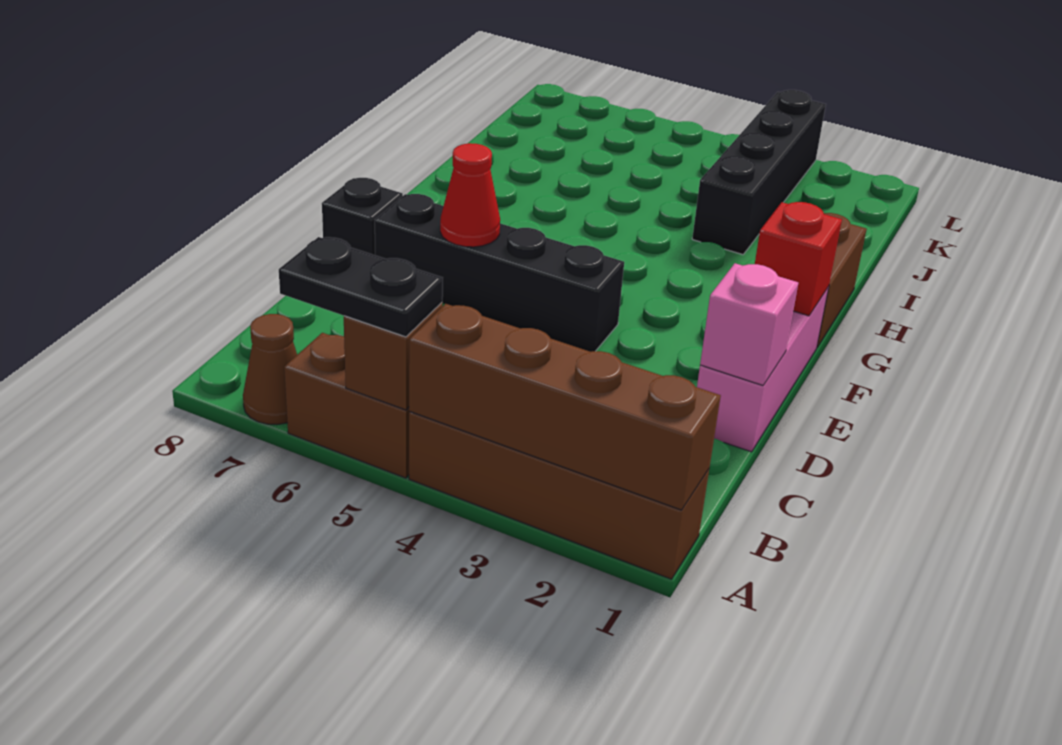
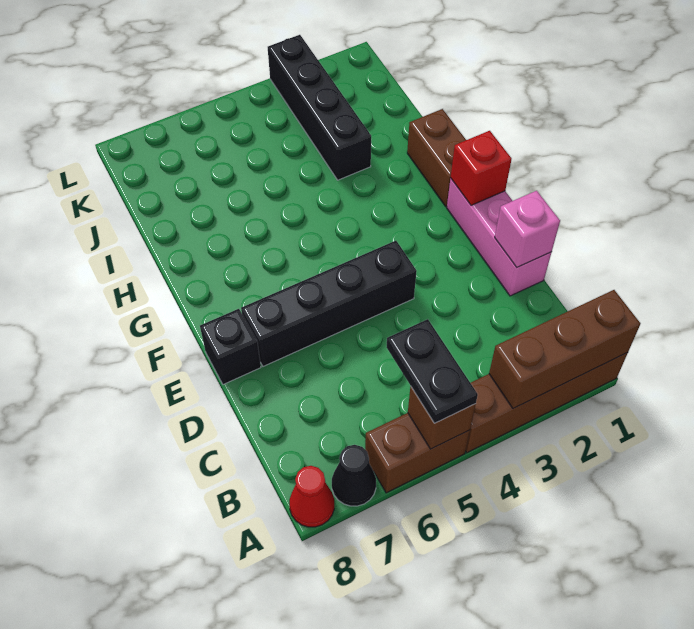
brown 1x4 brick [409,304,721,510] -> brown 1x3 brick [489,290,640,409]
black 1x2 plate [279,237,443,337] -> black 1x2 plate turned to [387,319,478,423]
brown 1x1 cone [243,314,297,425] -> black 1x1 cone [332,445,376,506]
red 1x1 cone [440,143,500,247] -> red 1x1 cone moved to [289,466,334,527]

